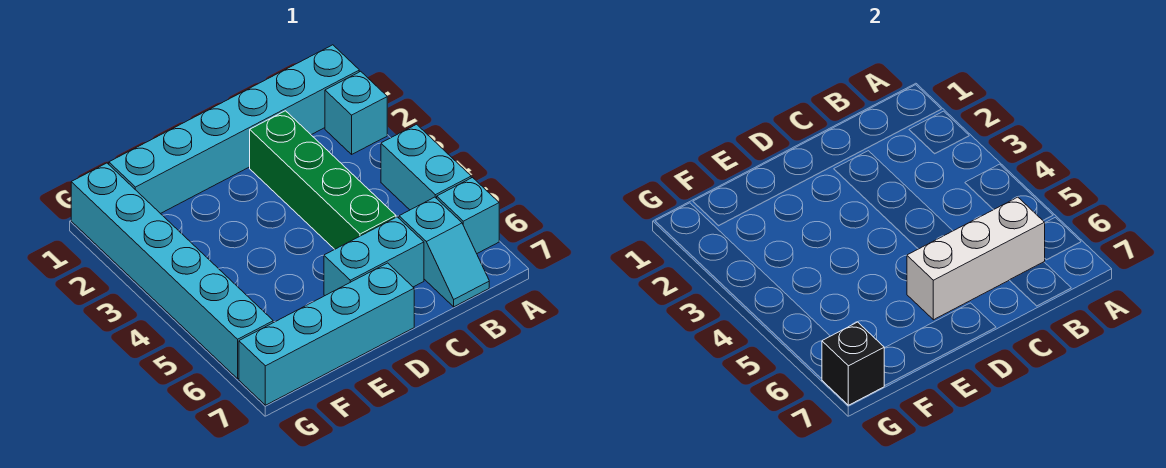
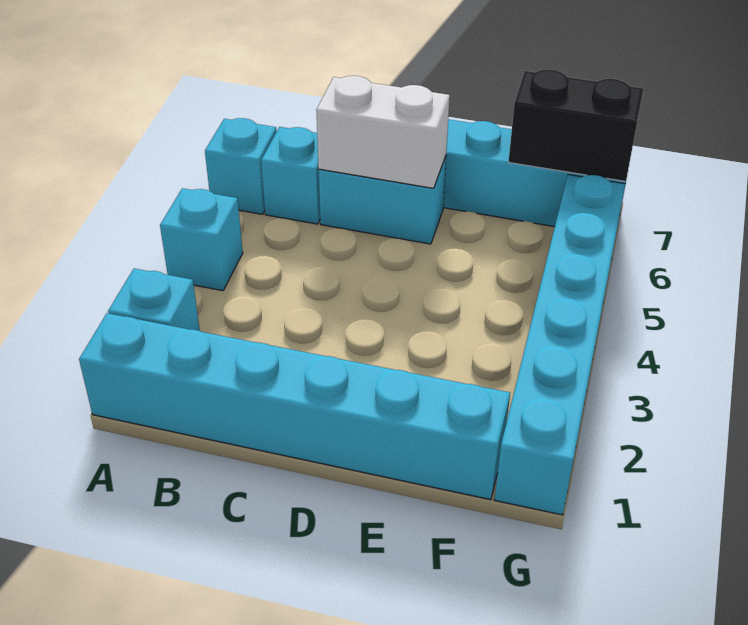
cyan 1x2 brick [381,124,471,210] -> cyan 1x1 brick [160,188,243,291]
white 1x3 brick [907,197,1045,320] -> white 1x2 brick [316,76,450,188]
green 1x4 brick [250,111,396,249] -> none
black 1x1 brick [822,322,884,405] -> black 1x2 brick [509,70,643,181]

